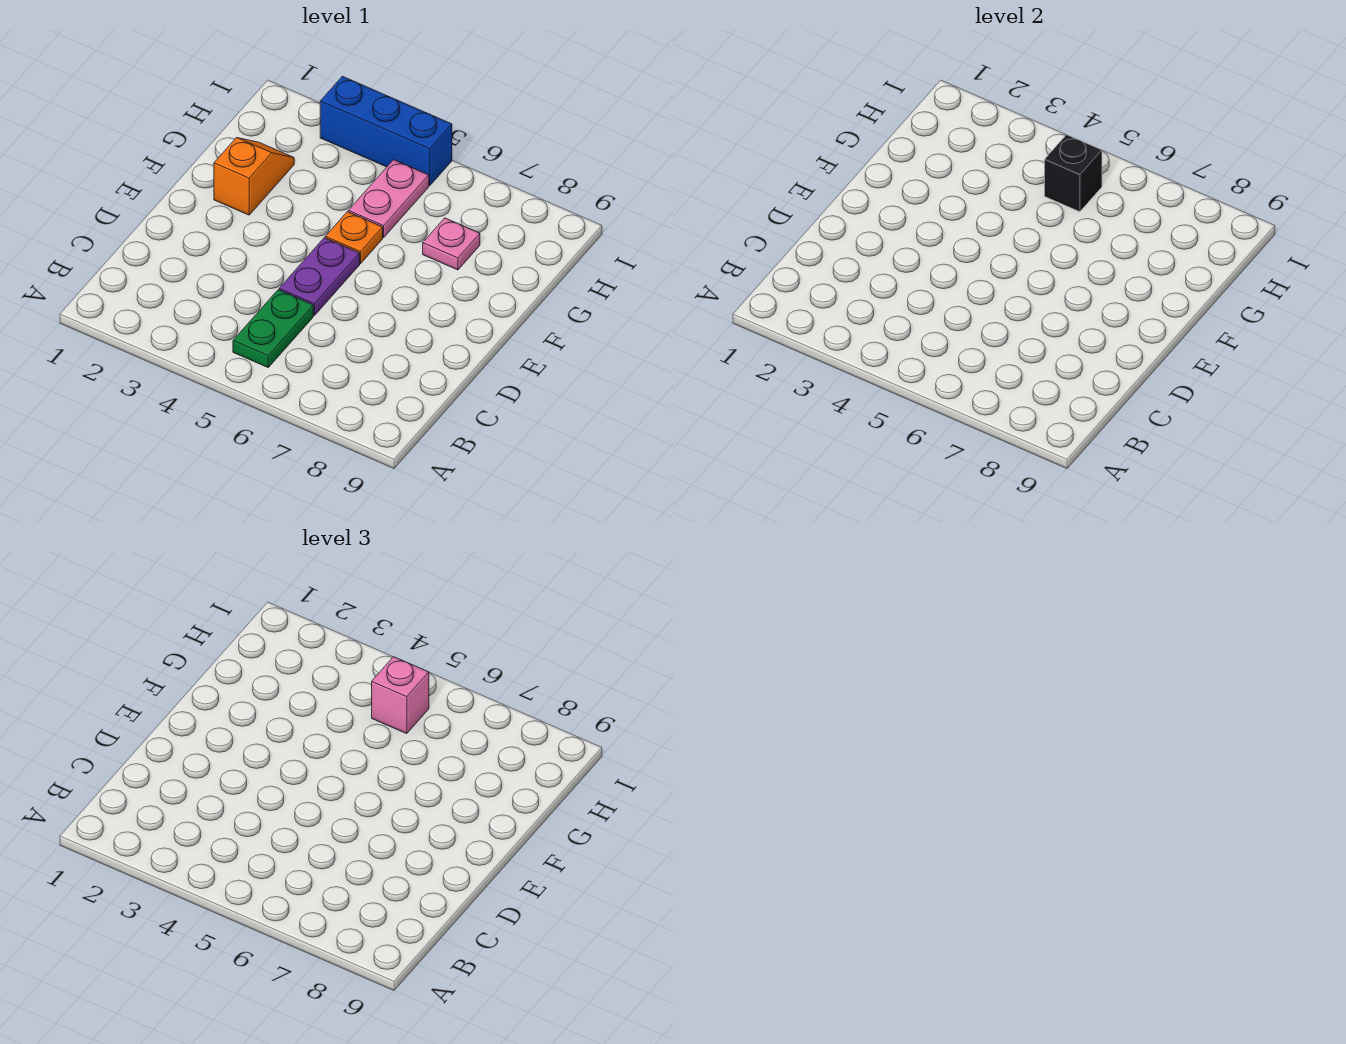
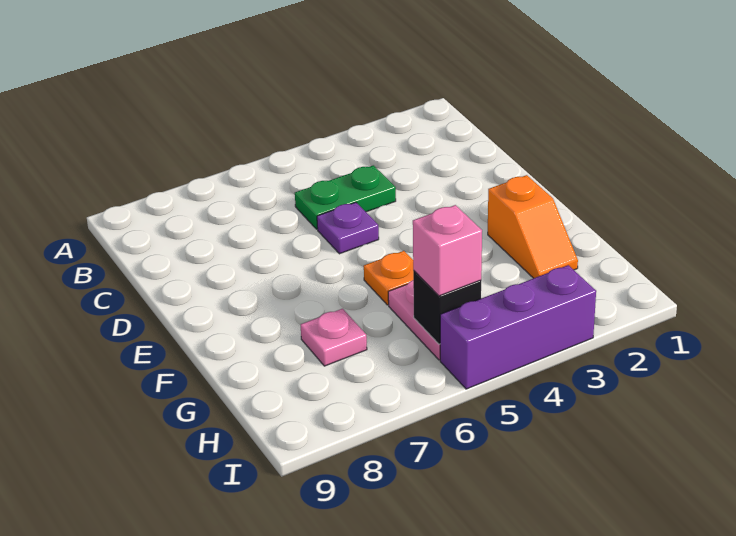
green 1x2 plate [233,290,313,367] -> green 1x2 plate turned to [295,165,396,229]
purple 1x2 plate [279,238,360,316] -> purple 1x1 plate [317,202,379,254]
blue 1x3 brick [320,76,452,186] -> purple 1x3 brick [440,265,596,389]

